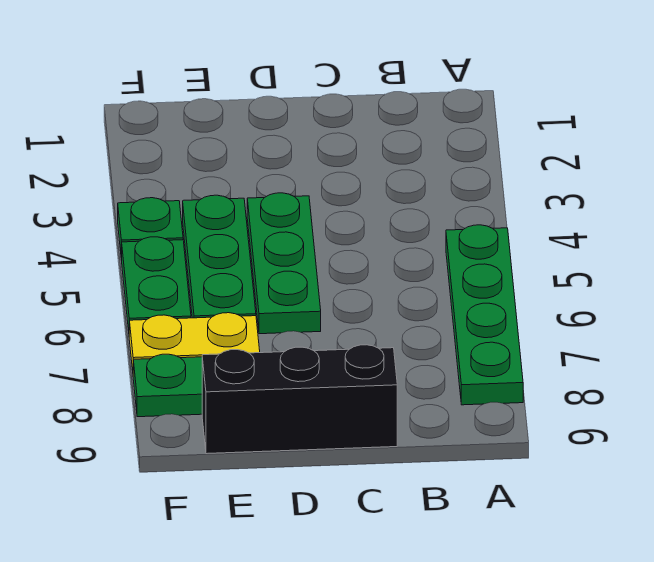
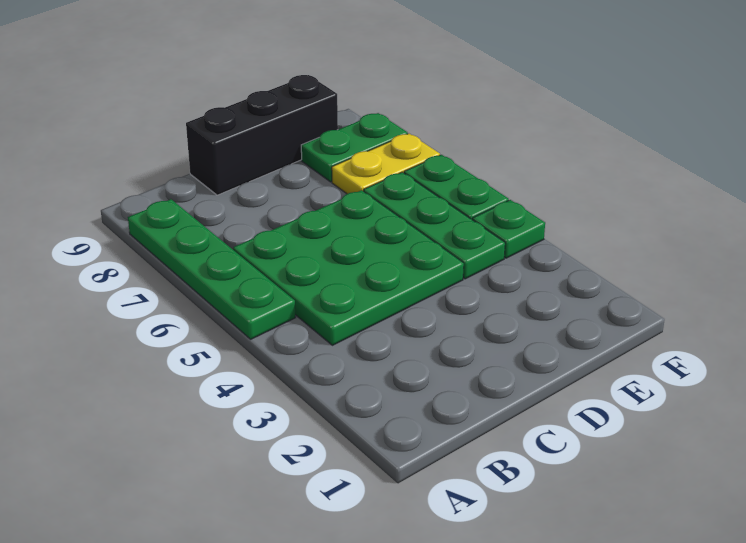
green 1x3 plate [247,193,321,334] -> green 3x3 plate [233,190,464,345]

